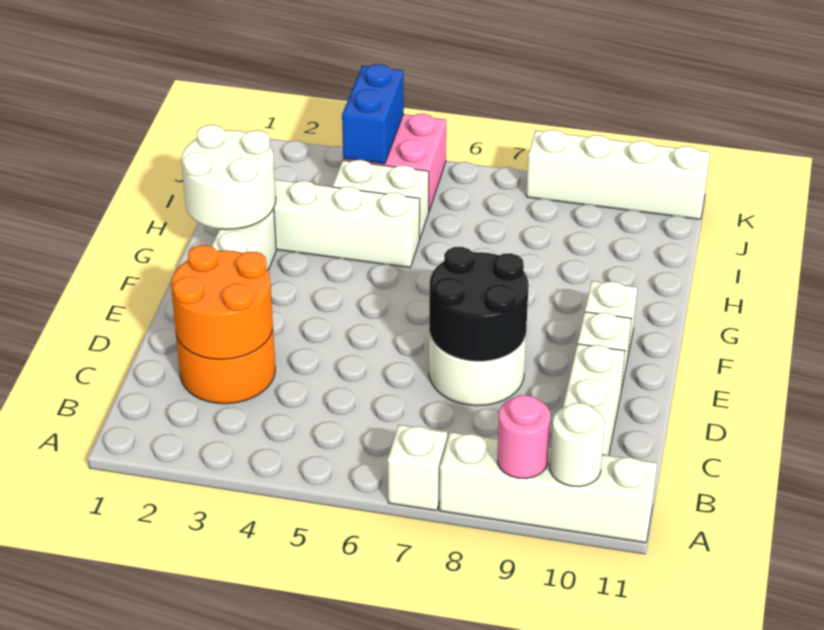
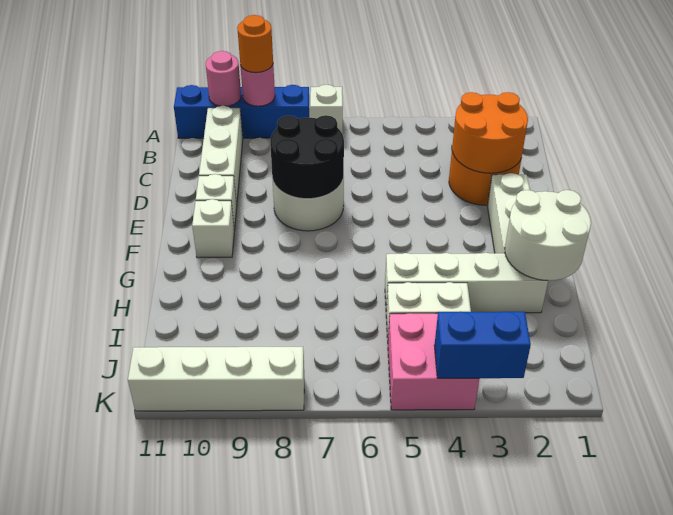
white 1x4 brick [439,432,657,543] -> blue 1x4 brick [174,85,310,138]
none -> orange 1x1 round brick [237,15,273,73]
white 1x1 round brick [550,403,605,487] -> pink 1x1 round brick [206,51,241,106]
blue 1x2 brick [342,64,404,164] -> blue 1x2 brick turned to [434,312,531,378]

